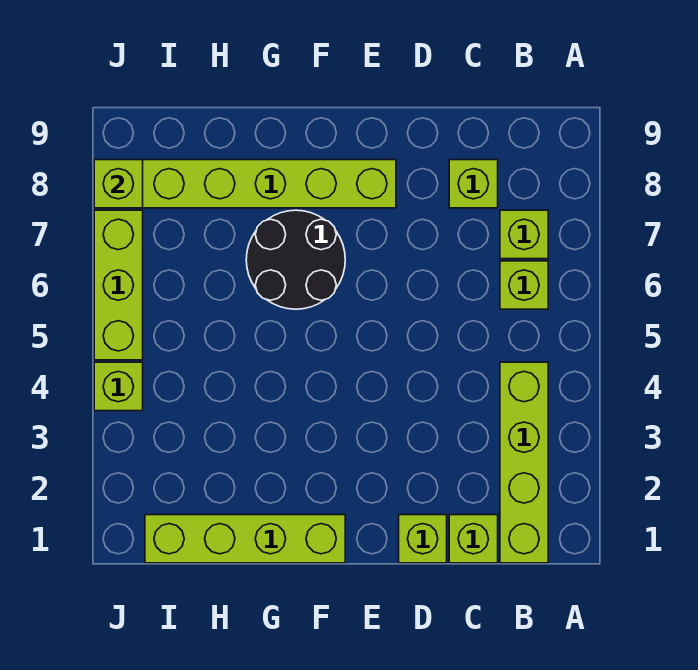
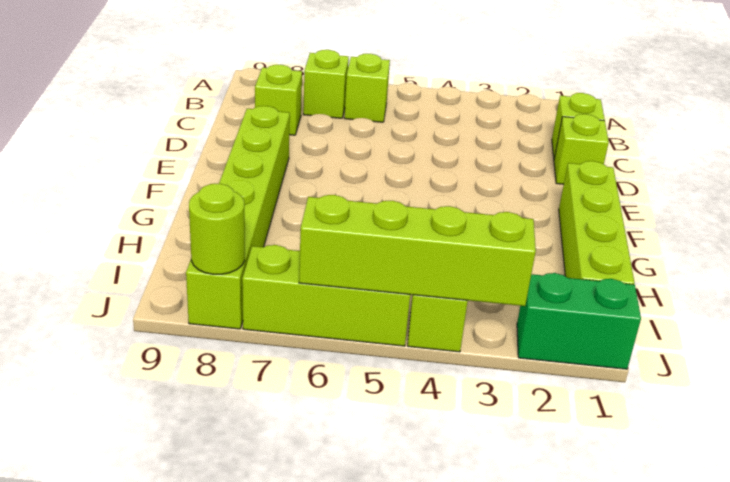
lime 1x4 brick [500,362,548,563] -> lime 1x4 brick moved to [299,195,536,306]
black 2x2 round brick [246,210,345,309] -> none
none -> green 1x2 brick [517,273,641,369]
lime 1x1 brick [94,160,143,208] -> lime 1x1 round brick [189,184,245,274]

